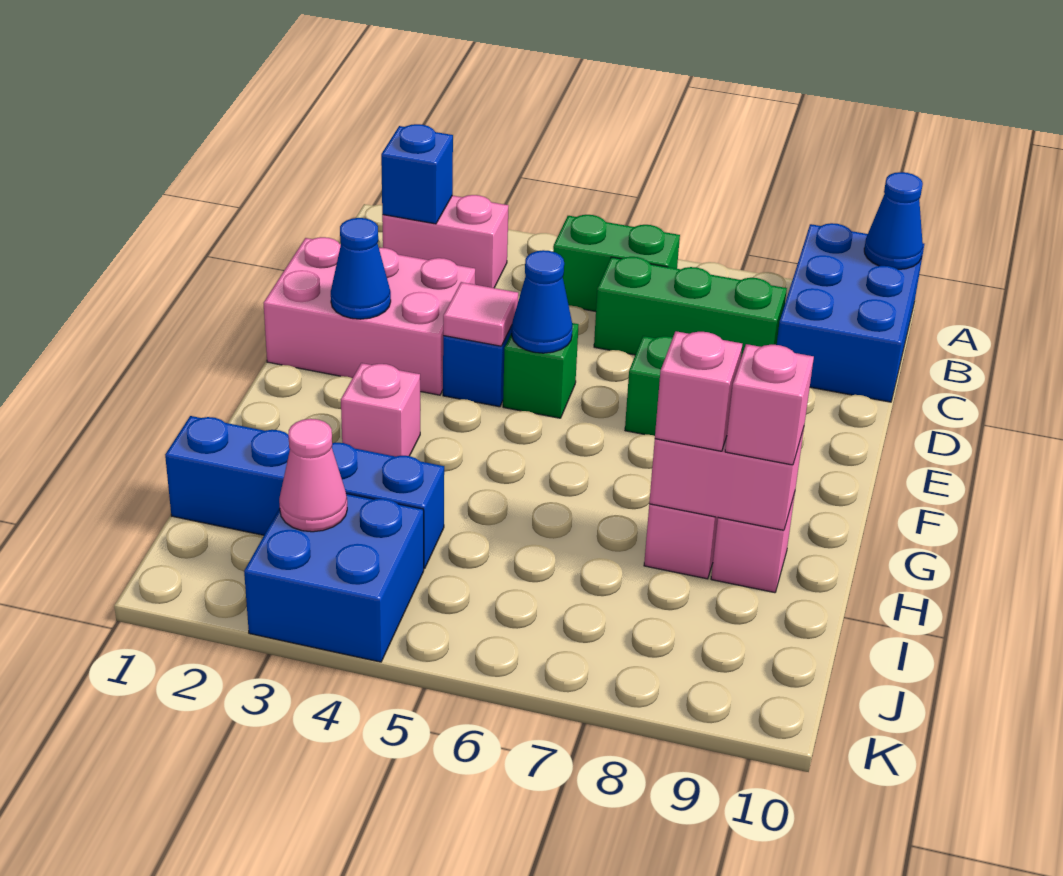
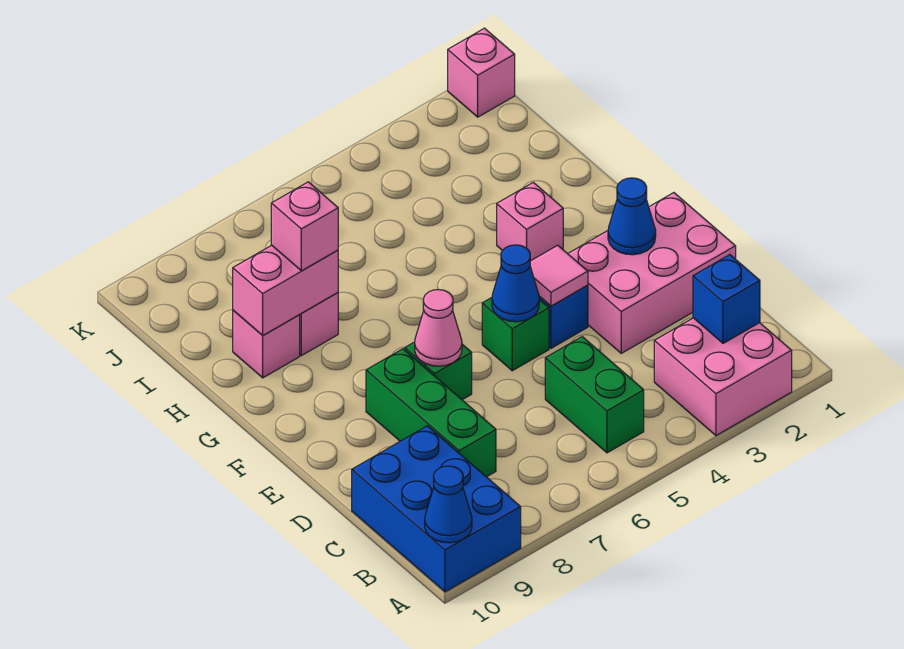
pink 1x2 brick [382,195,508,288] -> pink 2x2 brick [654,318,792,435]
green 1x2 brick [553,215,680,312] -> green 1x2 brick turned to [545,337,644,453]
green 1x3 brick [594,257,787,357] -> green 1x3 brick turned to [366,349,496,477]
pink 1x1 brick [725,344,814,465] -> pink 1x1 brick moved to [448,28,515,117]
blue 1x4 brick [165,416,444,569] -> none
blue 2x2 brick [244,494,424,662] -> none
pink 1x1 cone [279,419,347,532] -> pink 1x1 cone moved to [415,290,462,366]

